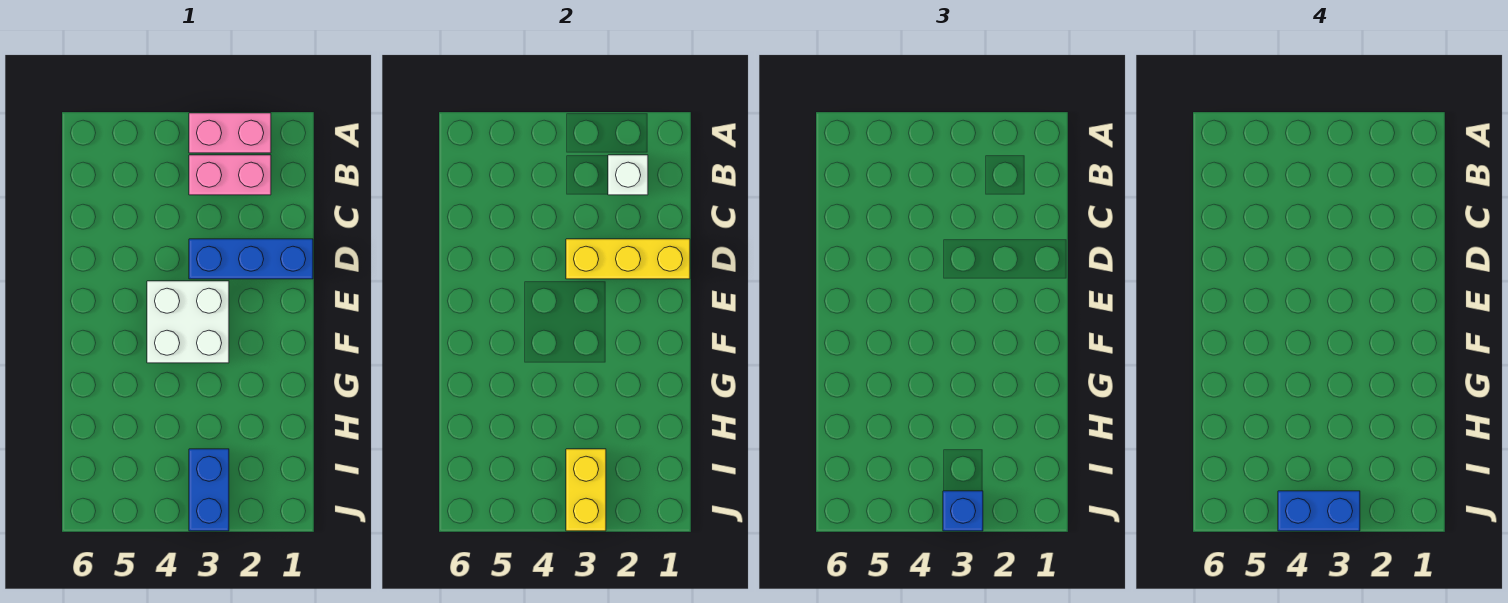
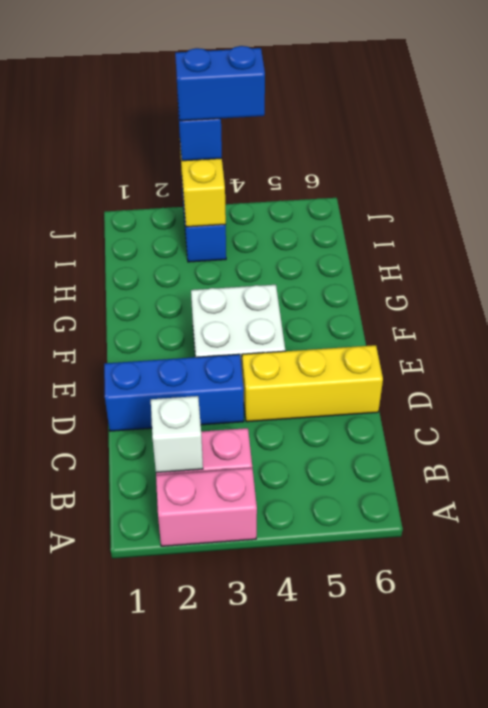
yellow 1x3 brick [566,239,690,279] -> yellow 1x3 brick moved to [242,345,383,422]

